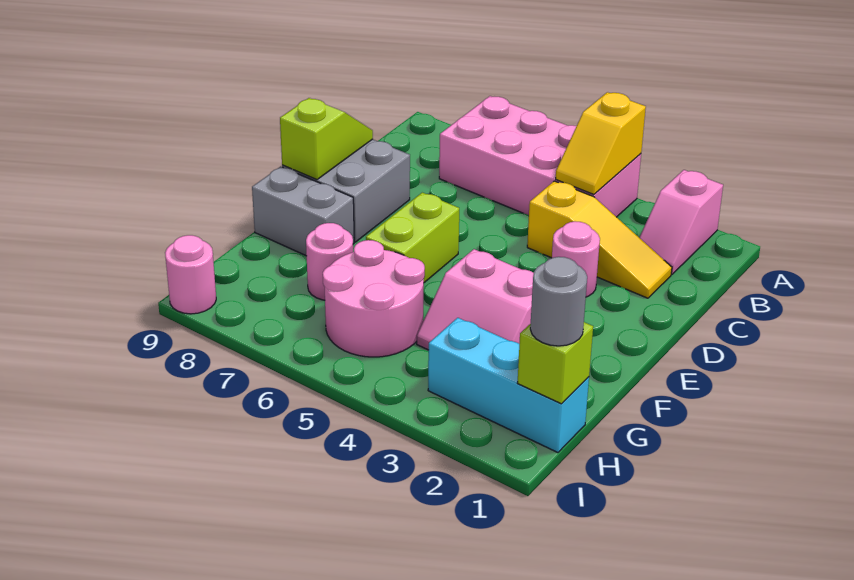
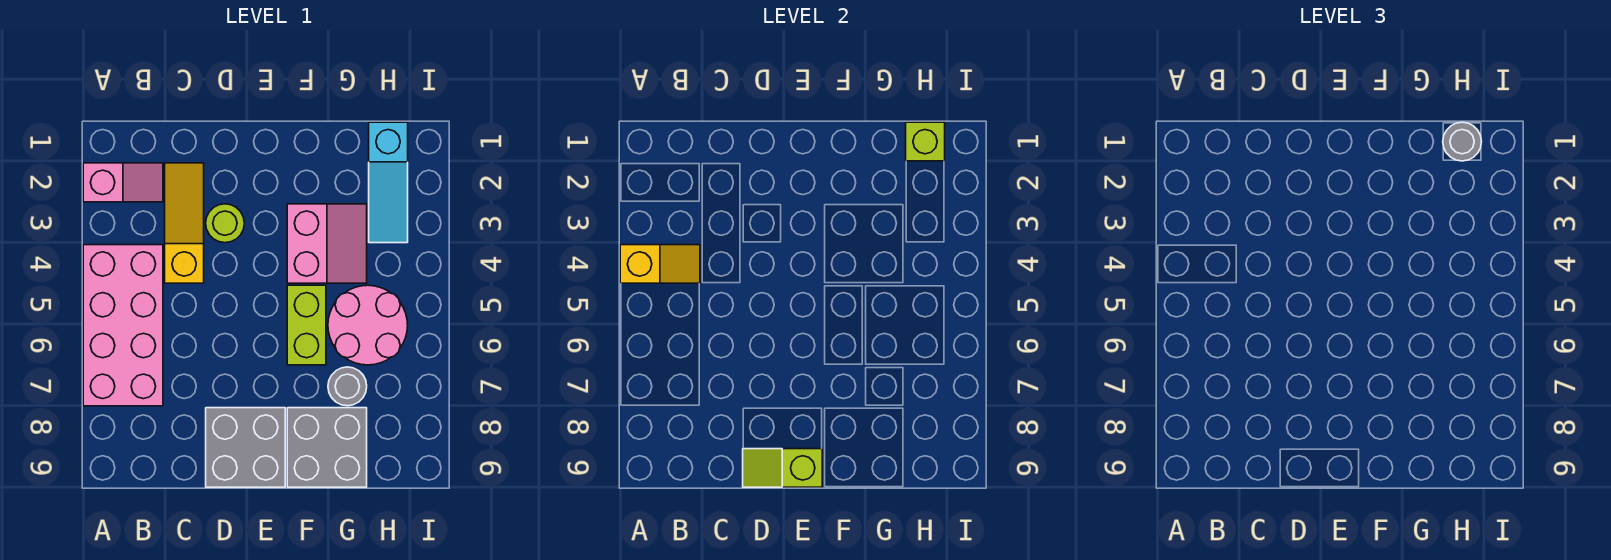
pink 1x1 round brick [552,221,600,297] -> lime 1x1 round brick [206,204,244,243]
lime 1x2 brick [366,193,459,283] -> lime 1x2 brick turned to [287,285,326,365]
grey 1x2 brick [252,166,354,256] -> grey 2x2 brick [287,408,367,487]
pink 1x1 round brick [306,223,353,300] -> grey 1x1 round brick [328,367,367,406]
cyan 1x3 brick [428,318,589,453] -> cyan 1x3 slope [369,122,408,243]
pink 1x1 round brick [165,235,216,314] -> none

